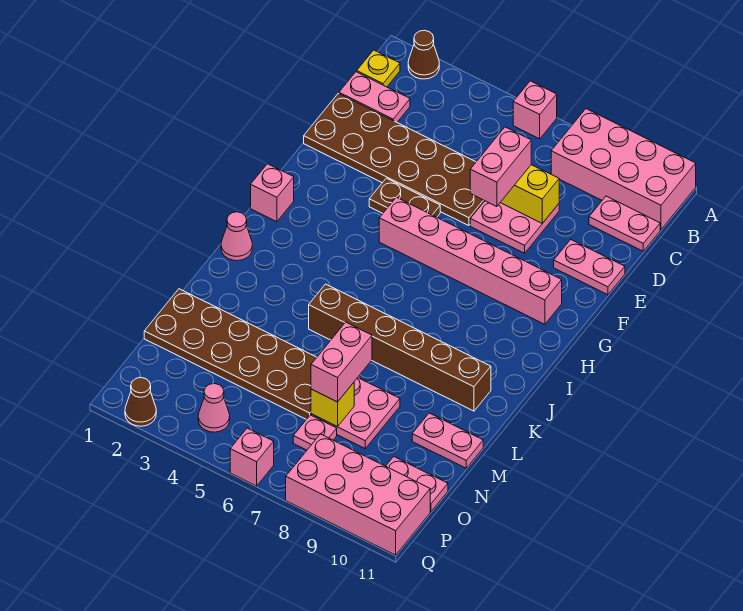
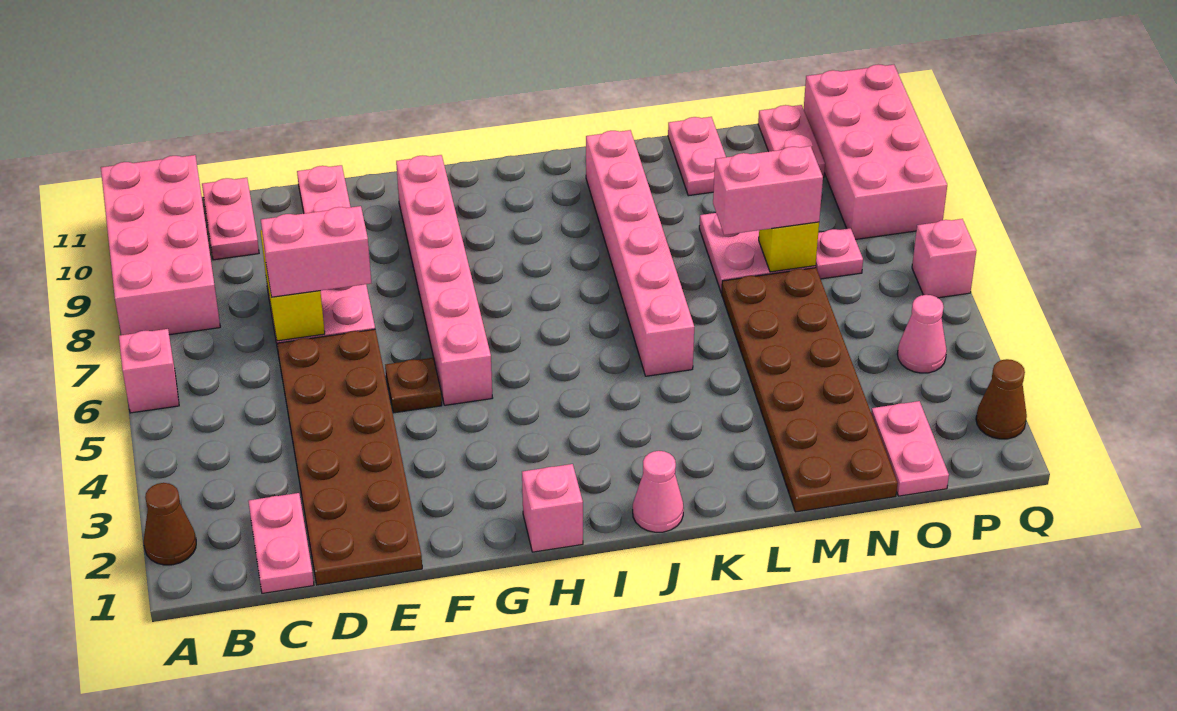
yellow 1x1 plate [357,50,400,87] -> none
brown 1x2 plate [369,178,440,217] -> brown 1x1 plate [385,358,442,413]
brown 1x6 brick [309,284,491,411] -> pink 1x6 brick [586,130,694,376]
none -> pink 1x2 plate [871,401,949,496]

